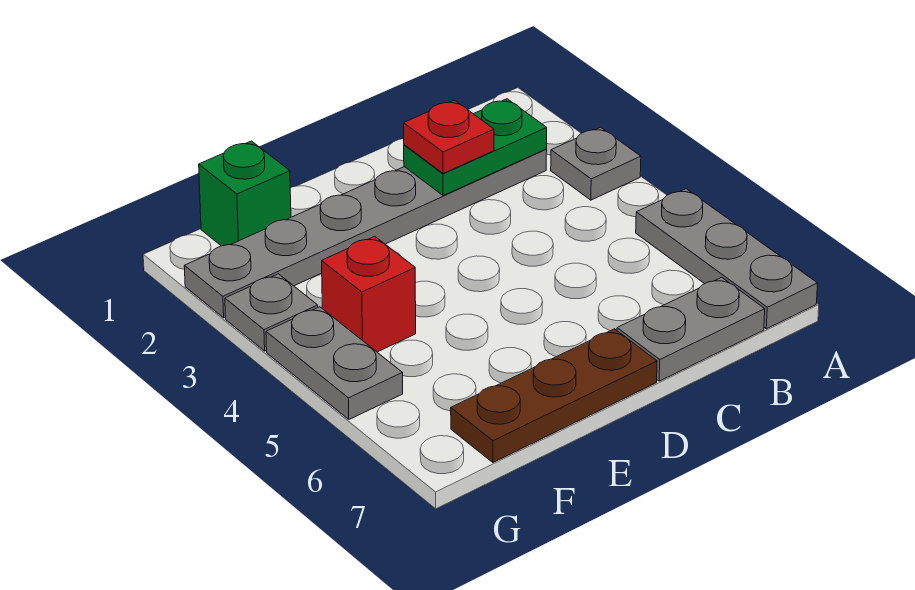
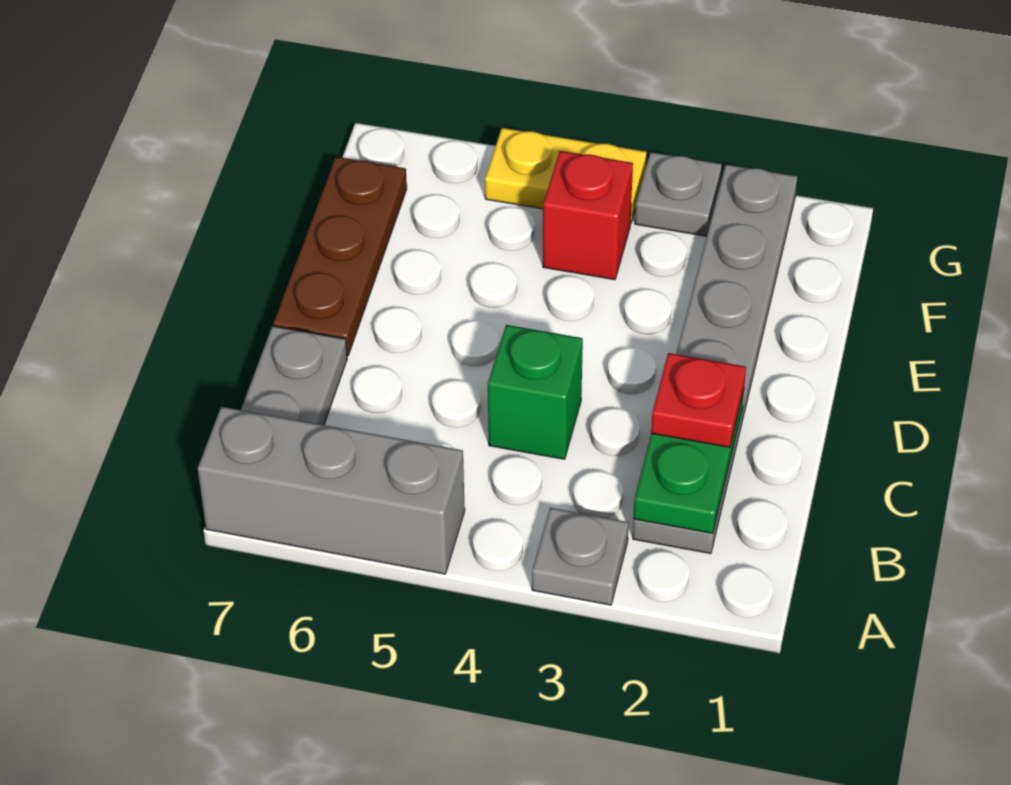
grey 1x3 plate [636,189,818,329] -> grey 1x3 brick [198,407,465,574]
green 1x1 brick [199,141,291,246] -> green 1x1 brick moved to [488,325,583,459]
grey 1x2 plate [266,307,403,419] -> yellow 1x2 plate [485,128,647,222]

